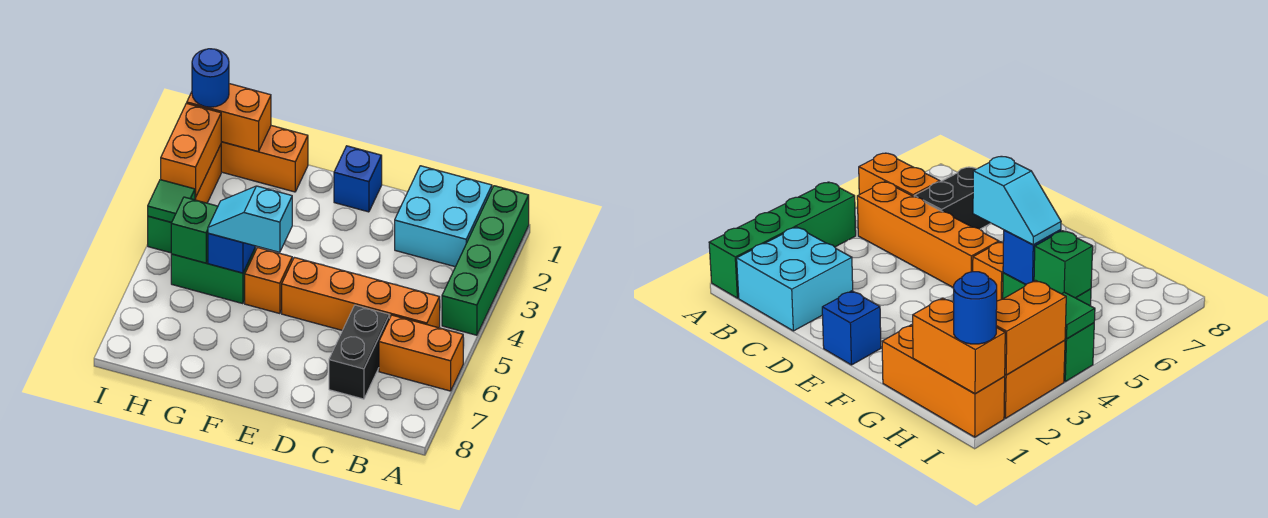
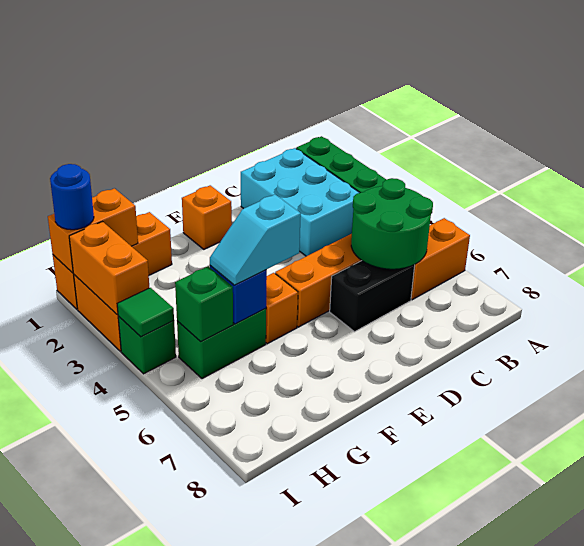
cyan 2x2 brick [395,166,492,267] -> cyan 2x3 brick [241,148,360,256]
none -> green 2x2 round brick [351,178,433,269]
black 1x2 brick [329,305,390,399] -> black 1x2 brick turned to [330,261,415,332]
blue 1x1 brick [334,146,382,212] -> orange 1x1 brick [182,185,232,249]

